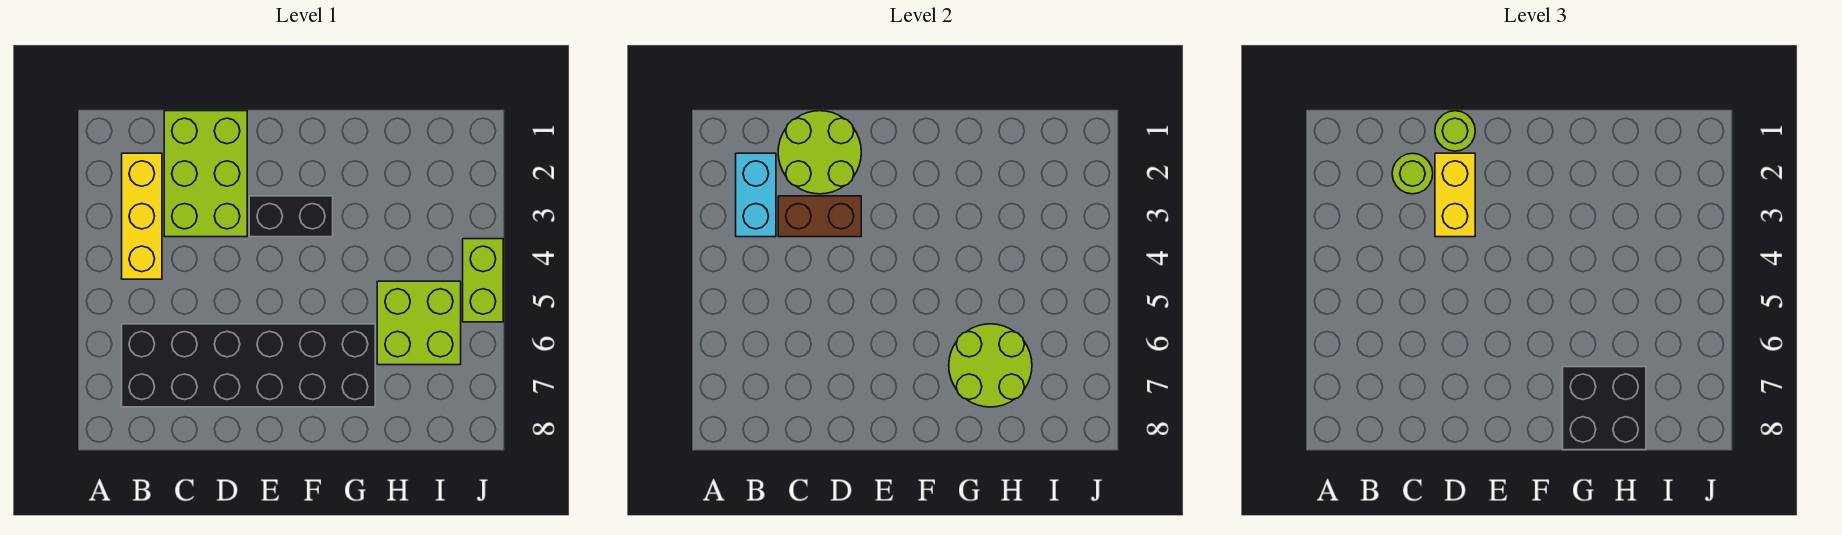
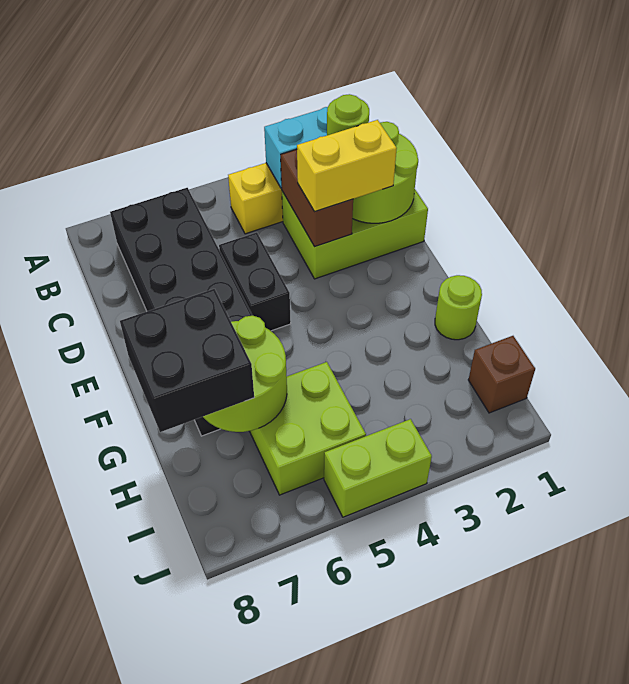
lime 1x1 round brick [1435,111,1475,151] -> lime 1x1 round brick moved to [435,275,482,340]
black 1x2 brick [249,196,333,237] -> black 1x2 brick moved to [219,232,291,331]
none -> brown 1x1 brick [468,336,535,413]

